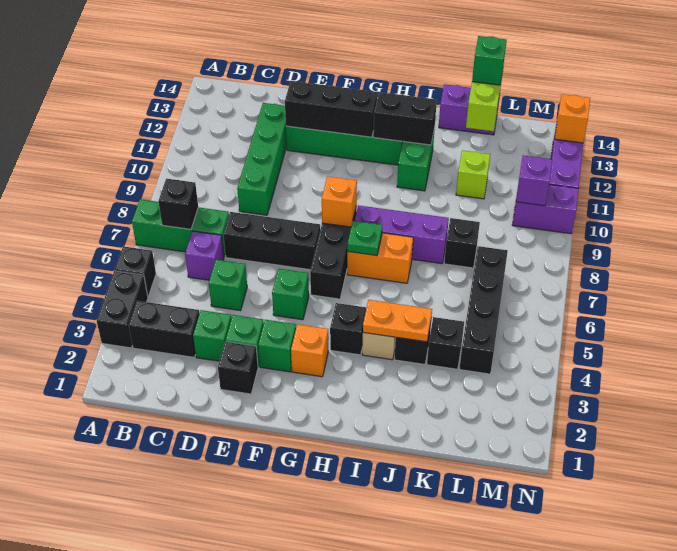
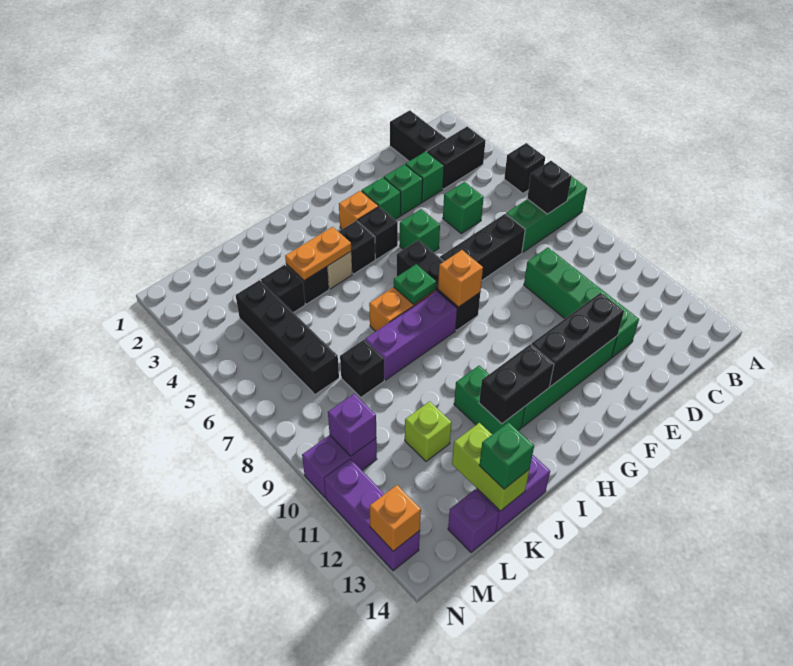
black 1x2 brick [97,271,148,348] -> black 1x2 brick moved to [390,110,446,161]
purple 1x1 brick [185,231,224,280] -> purple 1x1 brick moved to [448,489,499,553]
black 1x1 brick [218,341,258,394] -> black 1x1 brick moved to [358,207,398,259]

